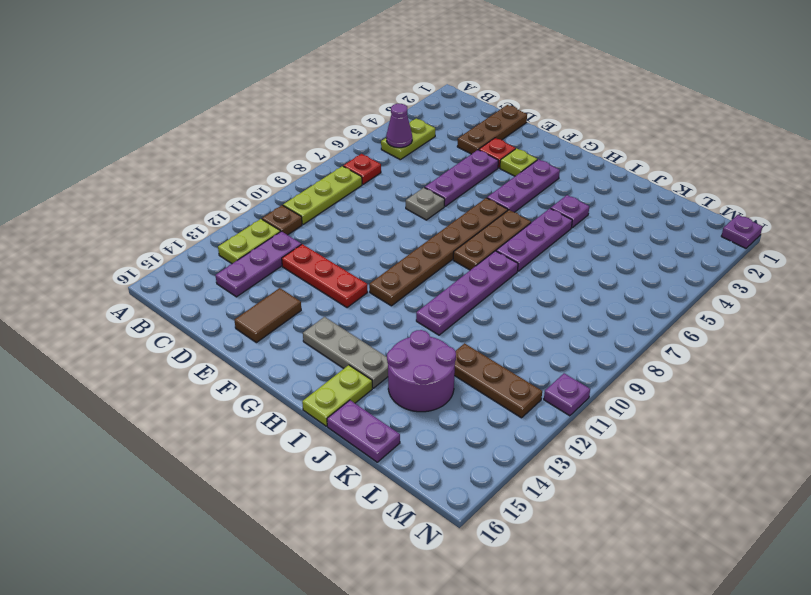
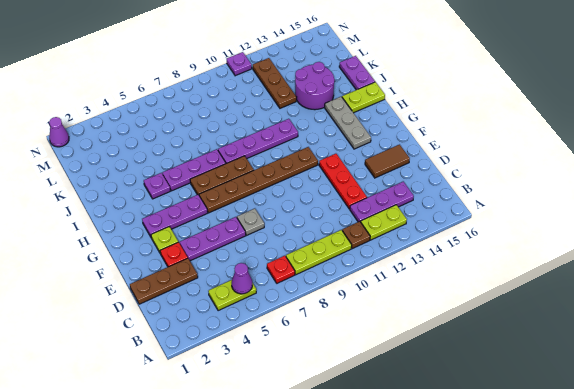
purple 1x1 plate [721,215,762,248] -> purple 1x1 cone [49,117,69,147]

